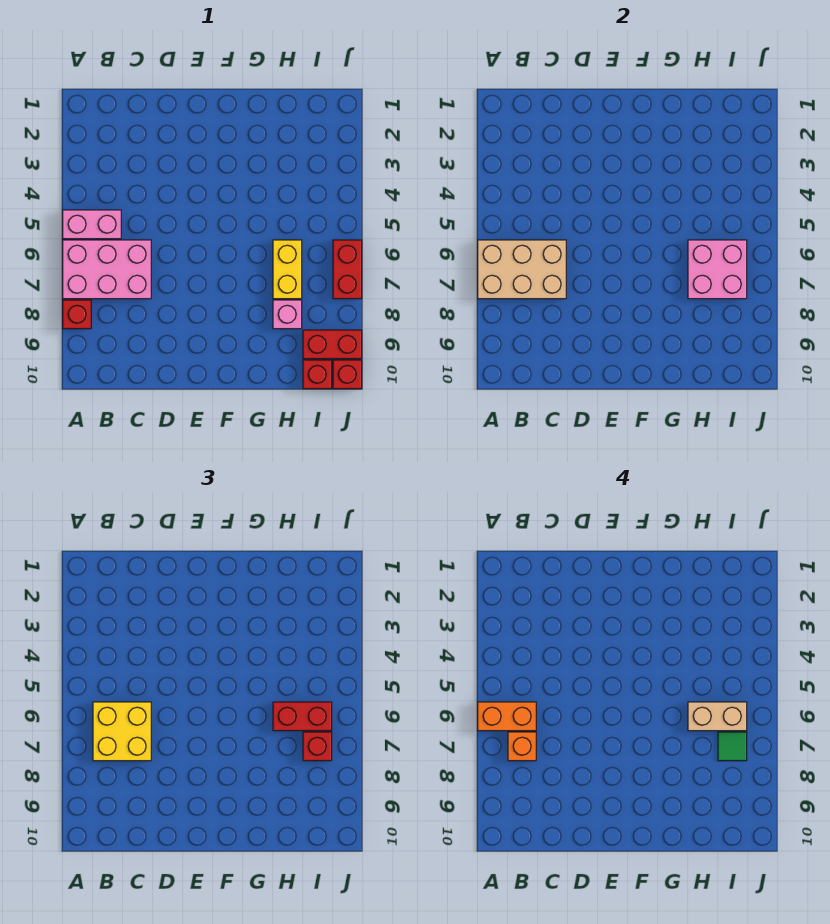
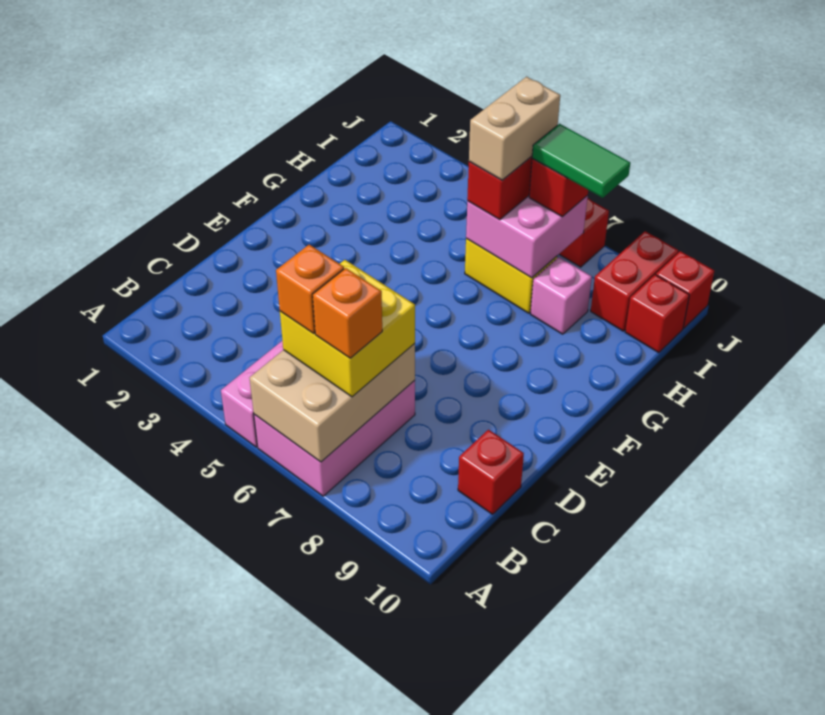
orange 1x2 brick [478,702,536,731] -> orange 1x1 brick [276,245,344,334]
red 1x1 brick [63,300,91,329] -> red 1x1 brick moved to [458,430,524,514]
green 1x1 tile [718,732,747,761] -> green 1x2 tile [532,124,630,198]

